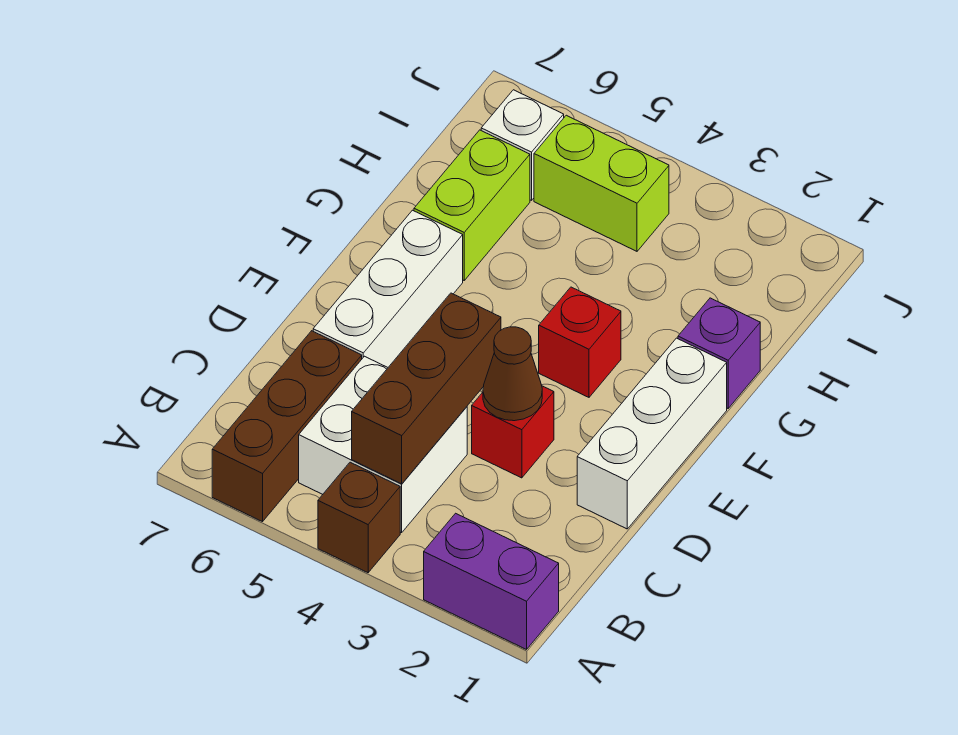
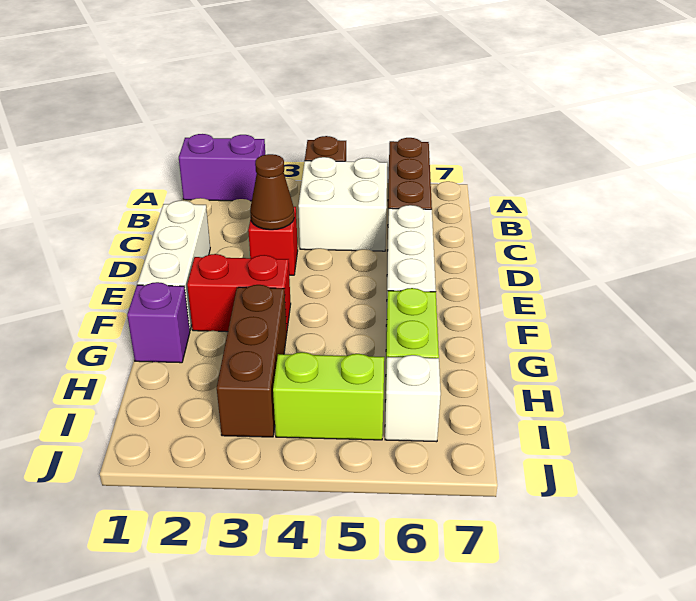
brown 1x3 brick [352,293,501,484] -> brown 1x3 brick moved to [217,285,287,437]
red 1x1 brick [539,287,621,397] -> red 1x2 brick [187,254,291,332]

